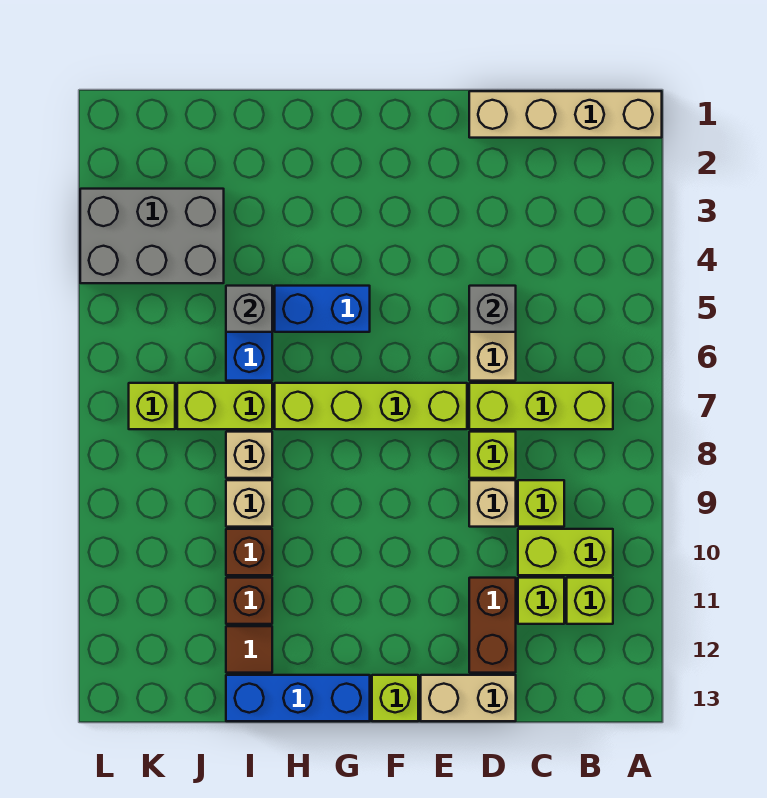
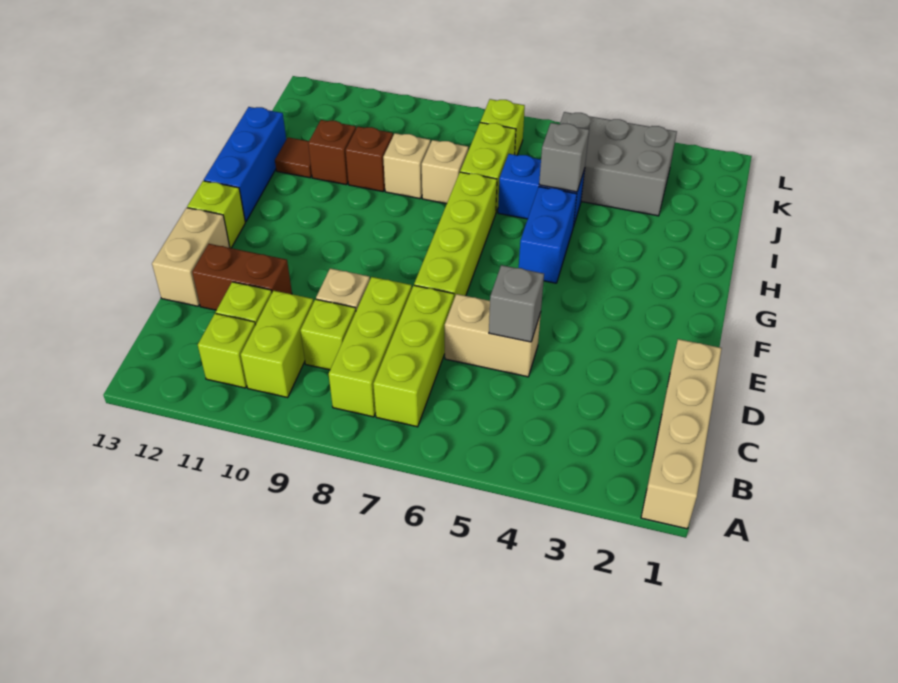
lime 1x1 brick [469,432,516,478] -> lime 1x3 brick [329,277,412,417]
grey 2x3 brick [80,189,224,283] -> grey 2x3 brick turned to [560,112,677,216]

